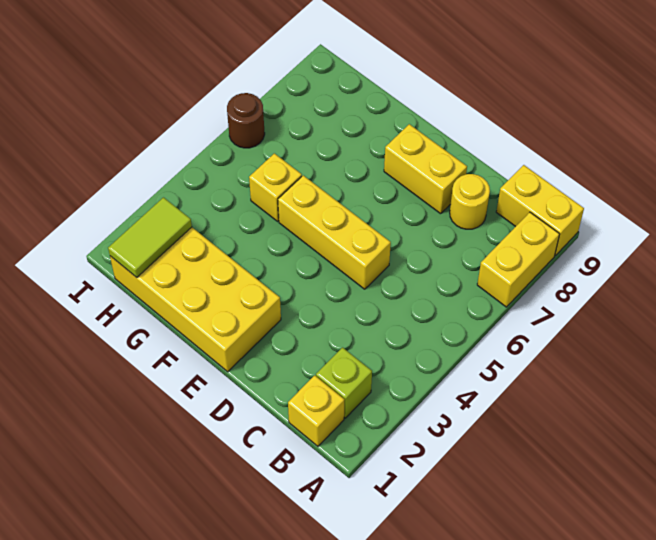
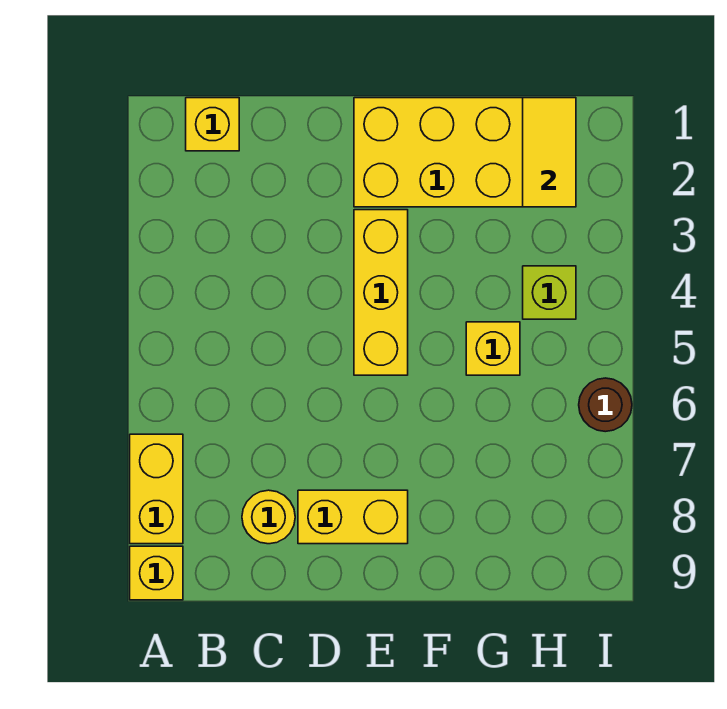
yellow 1x2 brick [496,165,584,256] -> yellow 1x1 brick [130,546,183,600]
lime 1x1 brick [316,348,372,418] -> lime 1x1 brick moved to [523,266,576,319]
yellow 1x3 brick [278,175,391,289] -> yellow 1x3 brick turned to [354,210,408,375]
lime 1x2 tile [108,198,192,277] -> yellow 1x2 tile [523,98,576,207]

